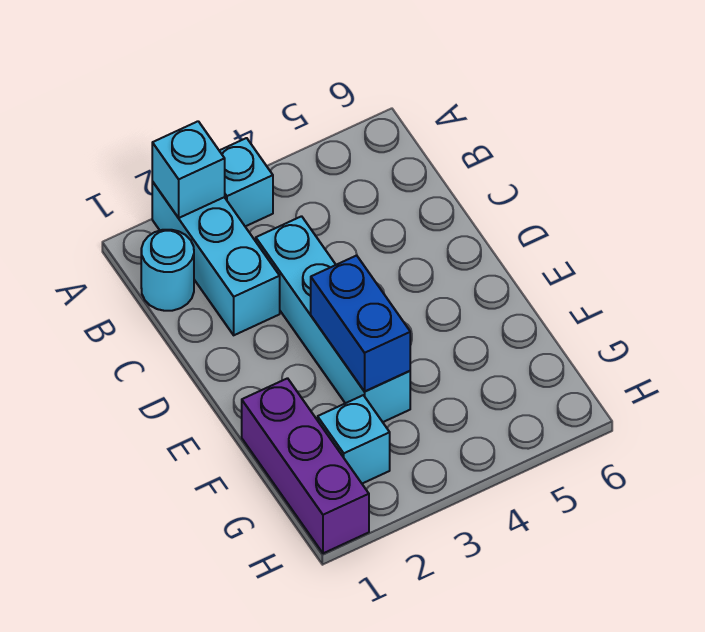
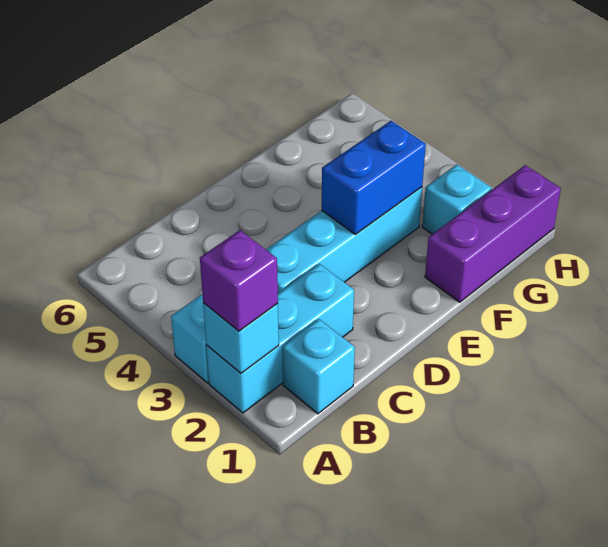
none -> purple 1x1 brick [200,230,278,331]
cyan 1x1 round brick [141,230,194,311] -> cyan 1x1 brick [282,319,355,414]

